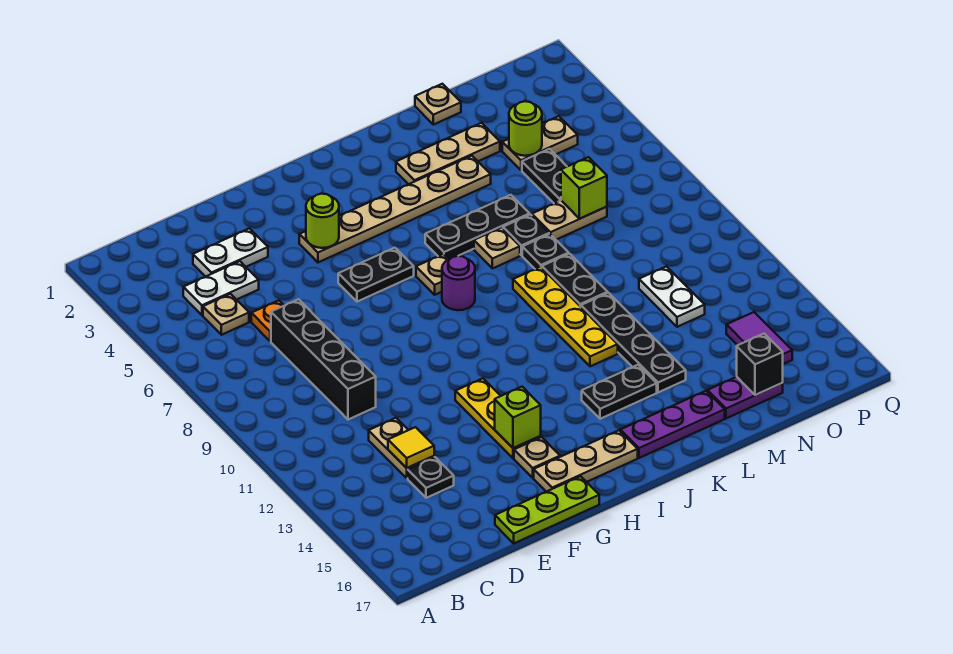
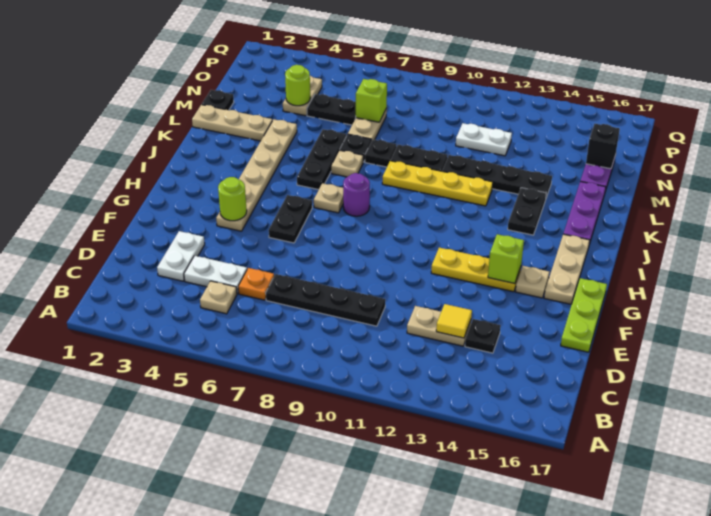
white 1x2 plate [183,261,259,315] -> white 1x2 plate turned to [184,256,247,294]
black 1x4 brick [271,299,376,420] -> black 1x4 plate [266,274,385,326]
tan 1x3 plate [396,123,500,184] -> tan 1x3 plate turned to [192,105,272,141]
tan 1x1 plate [415,84,461,125] -> black 1x1 plate [202,90,234,110]
purple 1x2 tile [726,312,792,364] -> none

